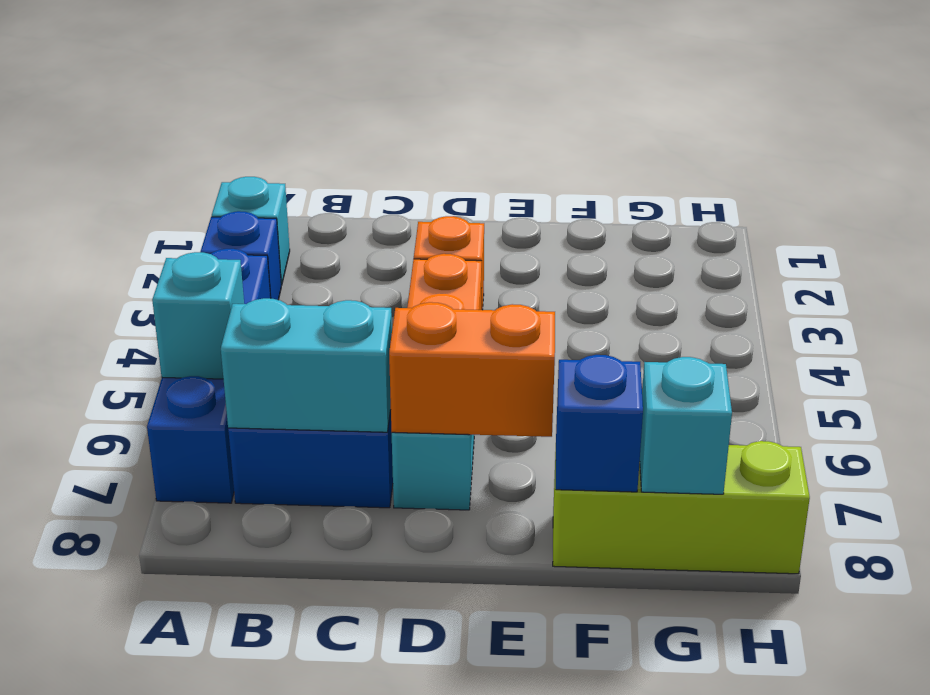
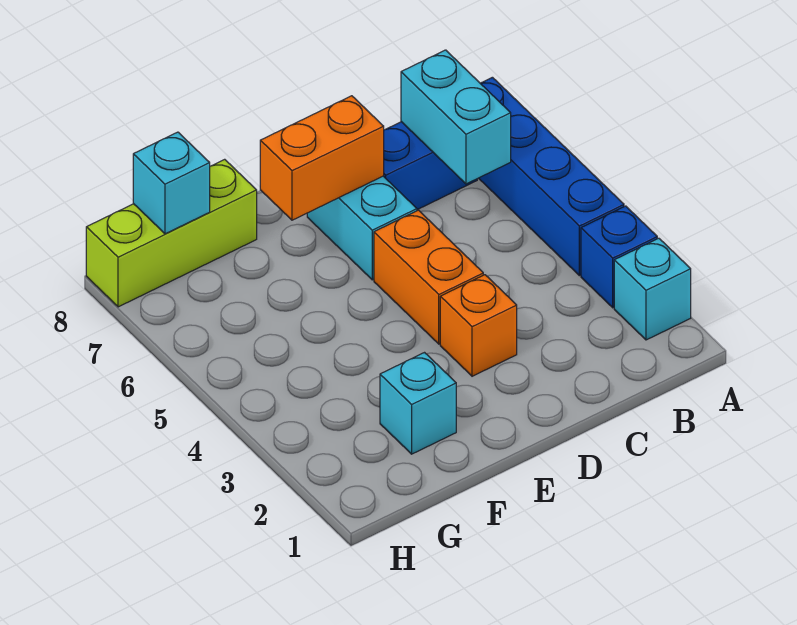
cyan 1x1 brick [152,252,244,379] -> cyan 1x1 brick moved to [380,353,456,454]
cyan 1x2 brick [221,298,392,432] -> cyan 1x2 brick turned to [401,50,511,184]
blue 1x1 brick [556,355,643,492] -> none

